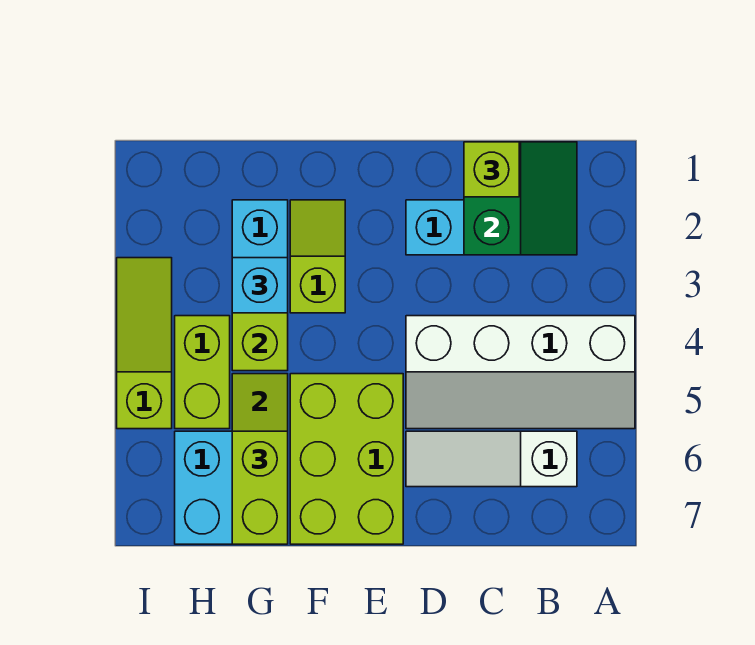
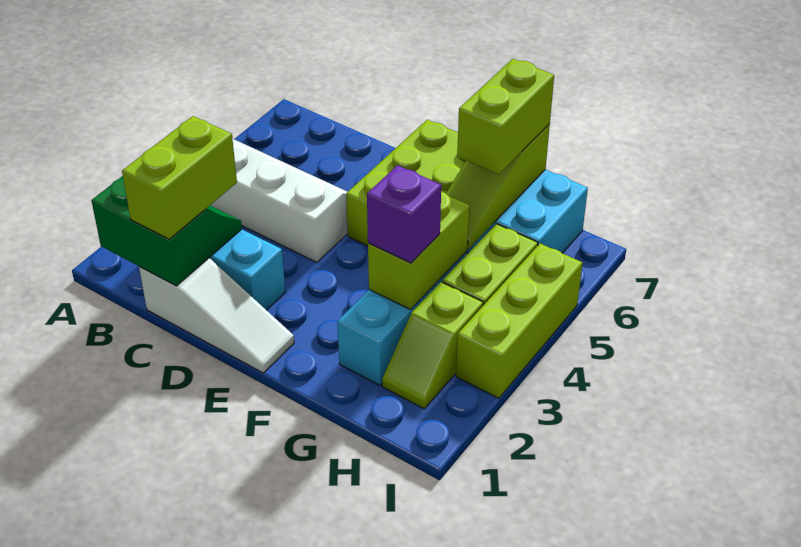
green 2x2 slope [464,142,577,255] -> green 2x2 slope turned to [92,176,242,286]
white 1x3 slope [406,431,577,487] -> white 1x3 slope moved to [139,258,294,373]
lime 1x1 brick [464,142,519,197] -> lime 1x2 brick [122,116,237,239]
lime 1x2 slope [290,200,345,313] -> lime 1x2 slope moved to [382,282,483,409]
cyan 1x1 brick [232,258,288,313] -> purple 1x1 brick [367,165,441,263]
lime 1x3 slope [117,258,172,429] -> lime 1x3 brick [456,244,582,398]

